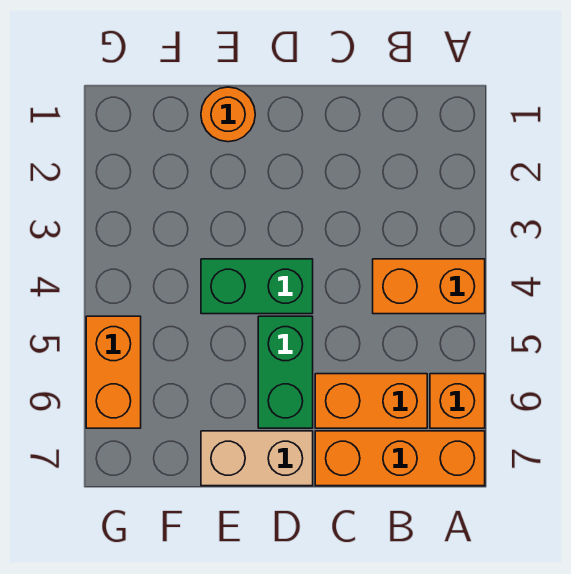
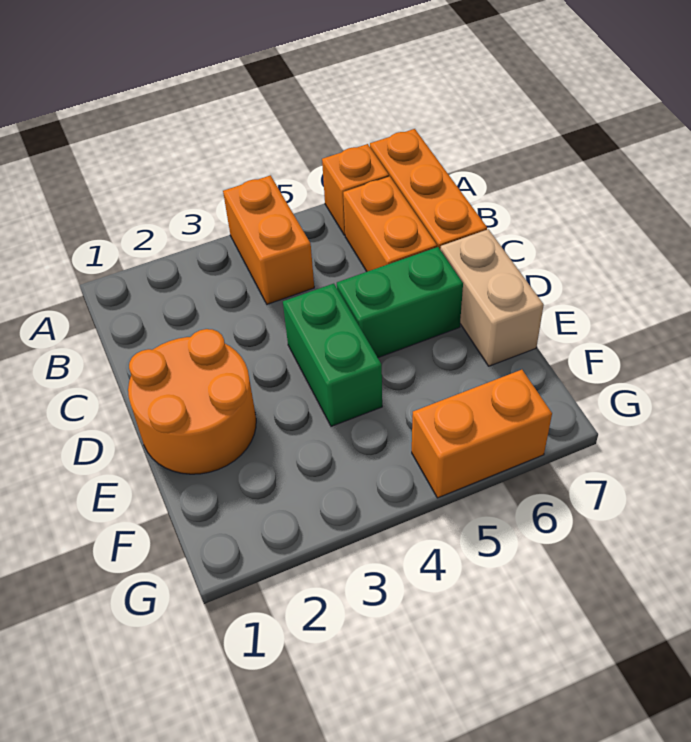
orange 1x1 round brick [201,87,255,142] -> orange 2x2 round brick [128,329,256,474]

